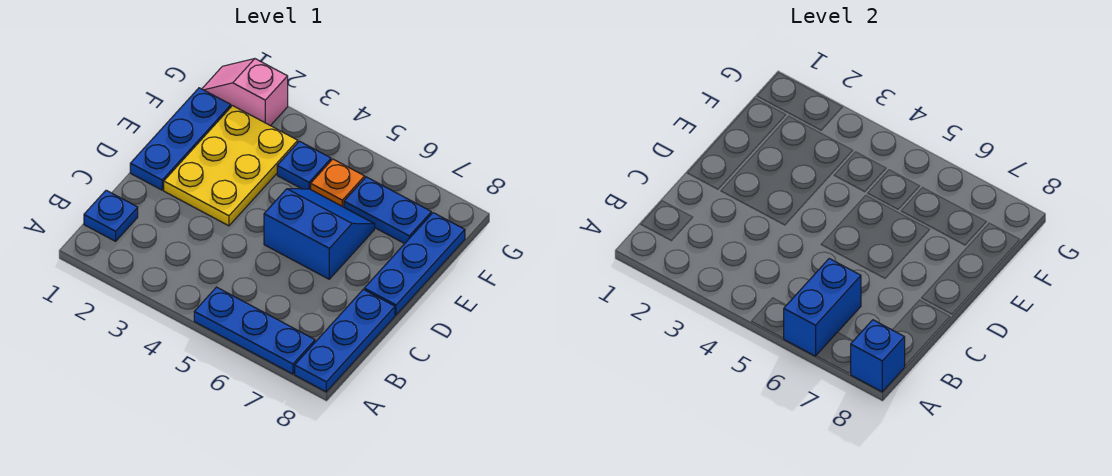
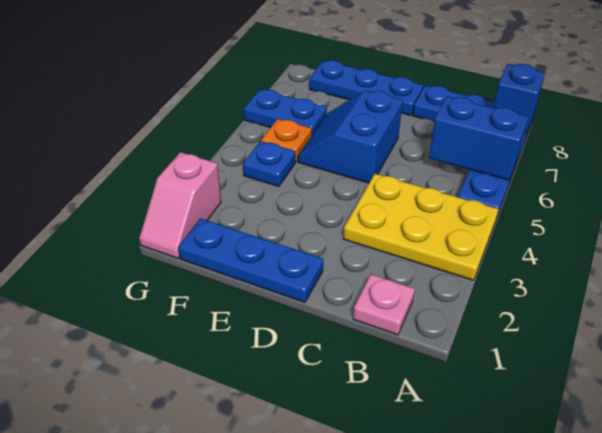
blue 1x1 plate [84,190,138,241] -> pink 1x1 plate [353,274,415,335]
yellow 2x3 plate [164,106,298,226] -> yellow 2x3 plate moved to [343,174,499,280]
blue 1x2 plate [344,177,431,244] -> blue 1x2 plate turned to [244,89,327,135]

